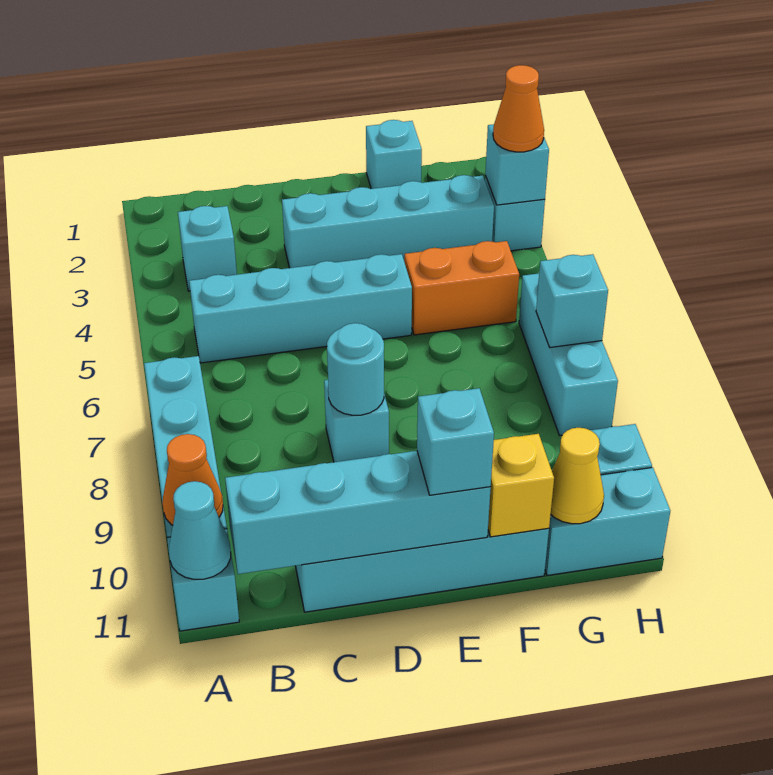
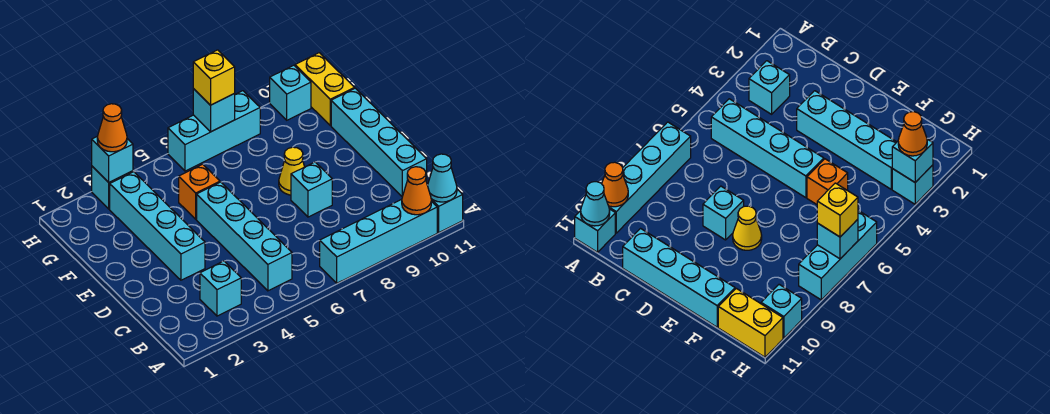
cyan 1x4 brick [225,451,491,574] -> none
cyan 1x1 round brick [327,323,384,415] -> none
cyan 1x1 brick [417,388,494,495] -> none
cyan 1x1 brick [366,120,422,189] -> none
orange 1x2 brick [404,241,519,335] -> orange 1x1 brick [179,164,220,219]
yellow 1x1 brick [488,434,554,537] -> yellow 1x1 brick moved to [193,50,235,105]
cyan 1x2 brick [545,467,670,575] -> yellow 1x2 brick [295,53,355,126]
yellow 1x1 cone [551,428,604,524] -> yellow 1x1 cone moved to [279,147,305,195]

